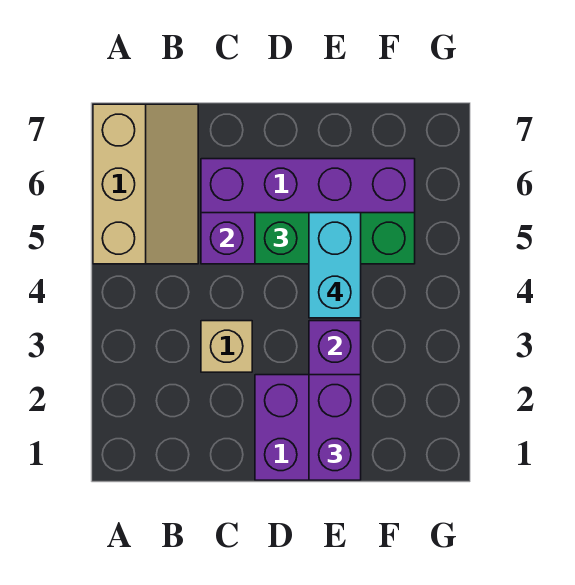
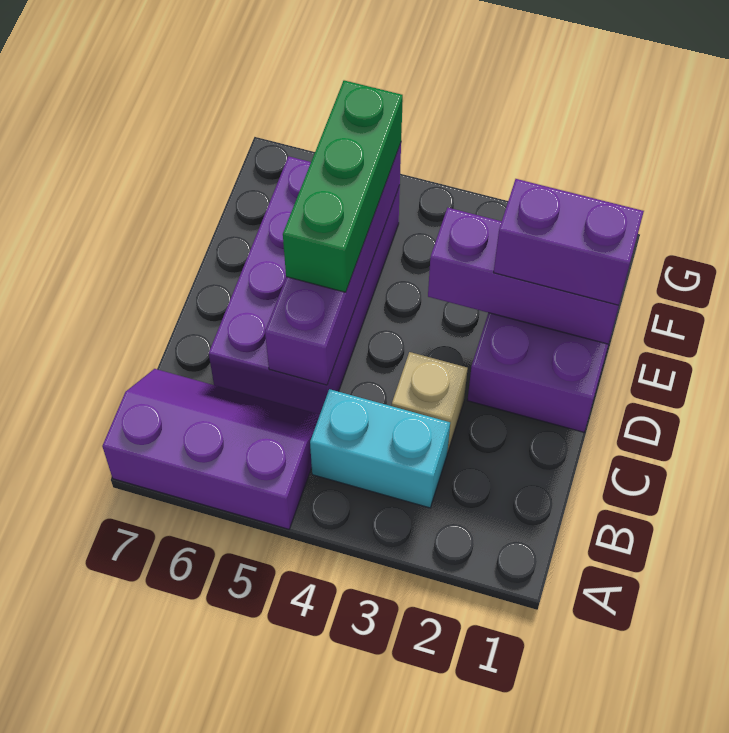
tan 2x3 slope [93,104,198,264] -> purple 2x3 slope [102,369,320,529]
cyan 1x2 brick [309,213,361,318] -> cyan 1x2 brick moved to [310,389,450,508]

